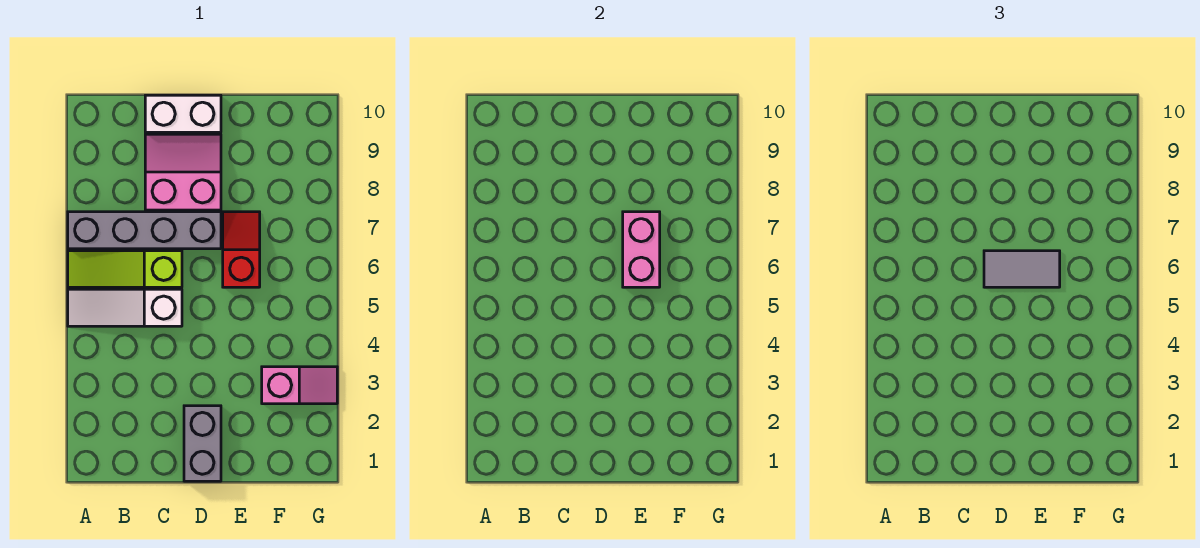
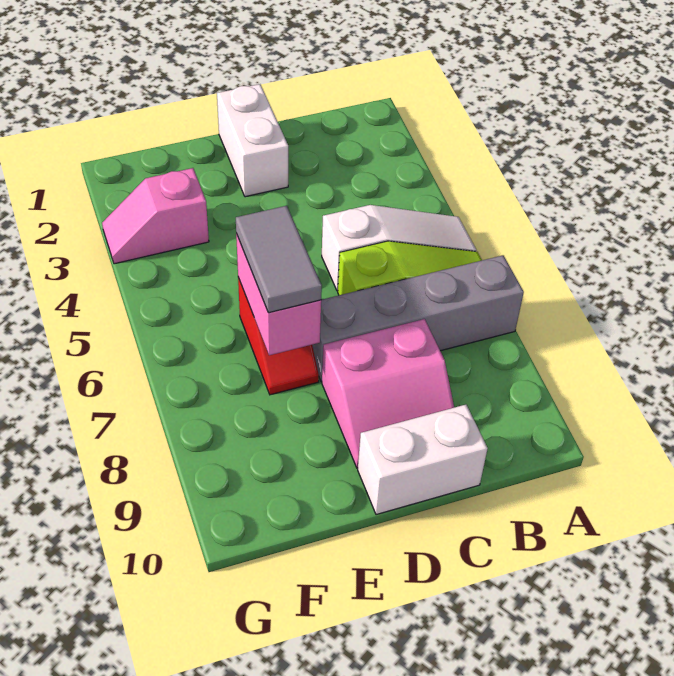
grey 1x2 brick [184,406,221,481] -> white 1x2 brick [217,84,288,197]
grey 1x2 tile [984,251,1060,287] -> grey 1x2 tile turned to [236,206,322,313]

